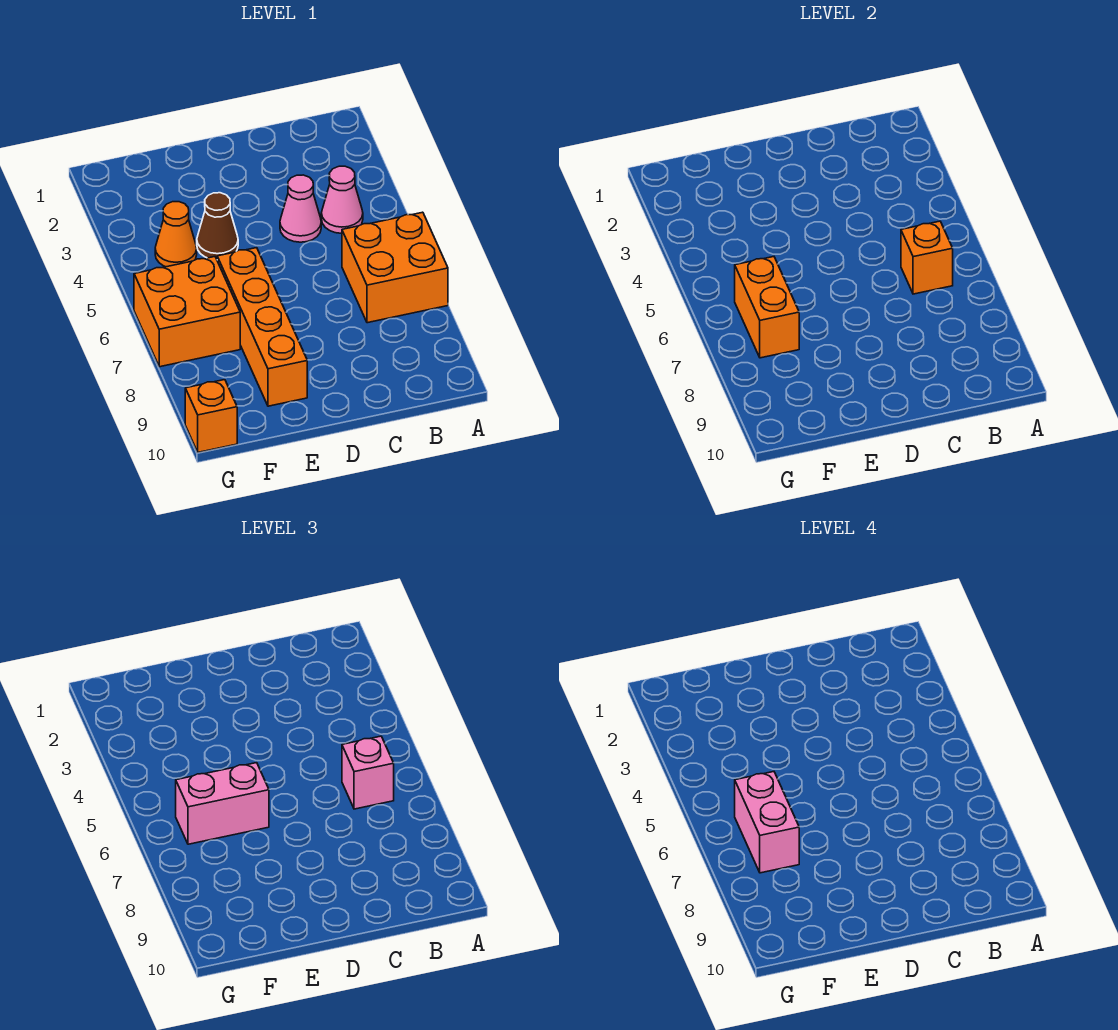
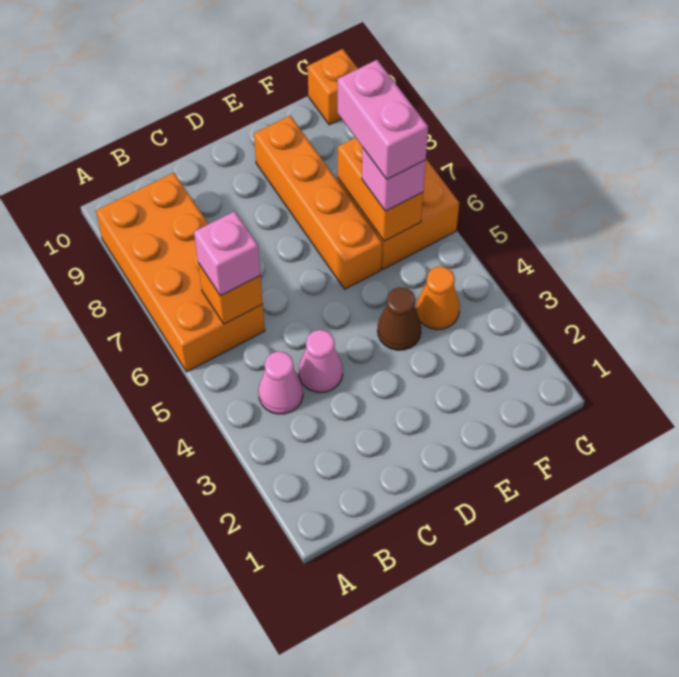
orange 2x2 brick [342,212,448,323] -> orange 2x4 brick [96,173,265,372]
pink 1x2 brick [176,763,269,844] -> pink 1x1 brick [362,148,426,211]

